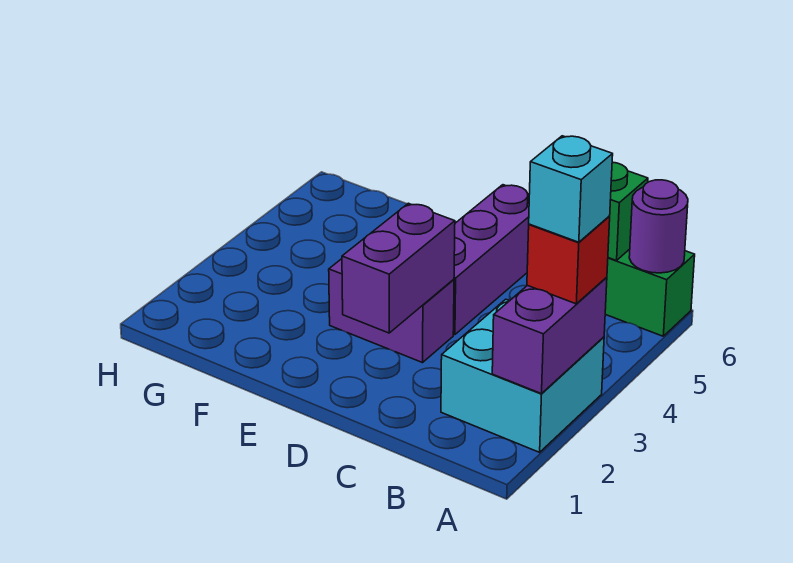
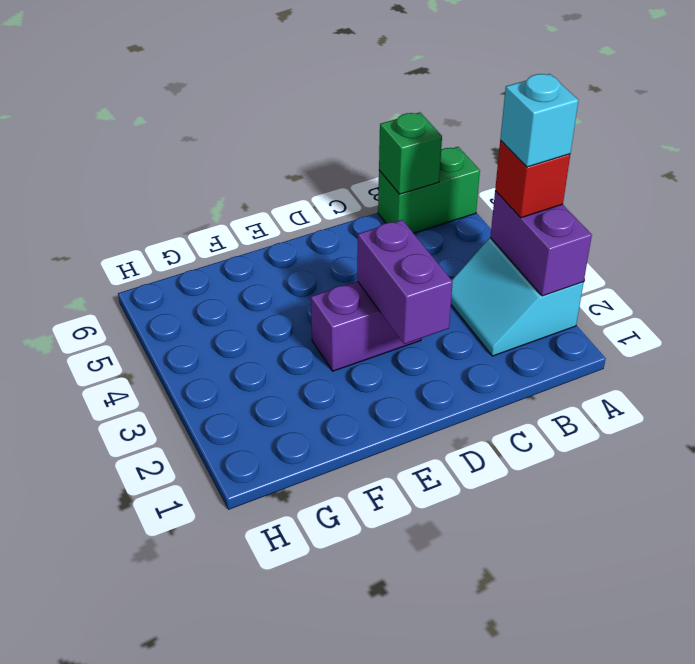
cyan 2x2 brick [441,299,604,452] -> cyan 2x2 slope [451,238,584,356]
purple 1x1 round brick [629,180,688,273] -> none
purple 1x3 brick [453,185,529,335] -> none

